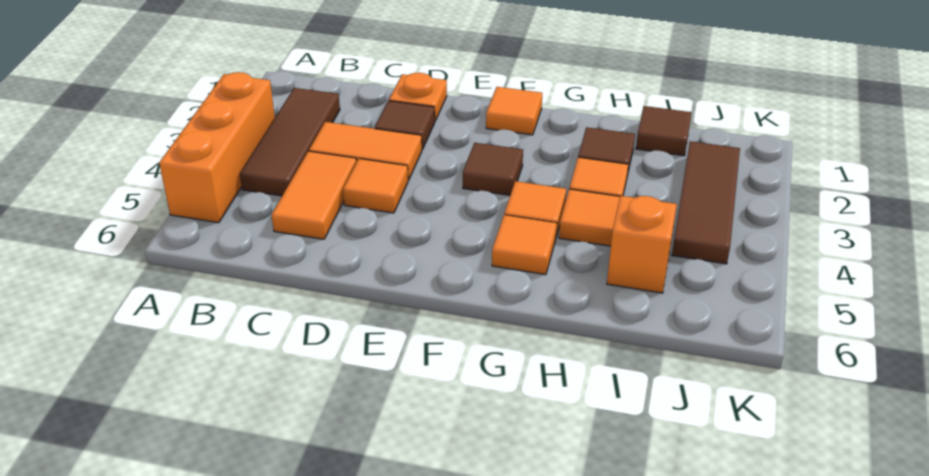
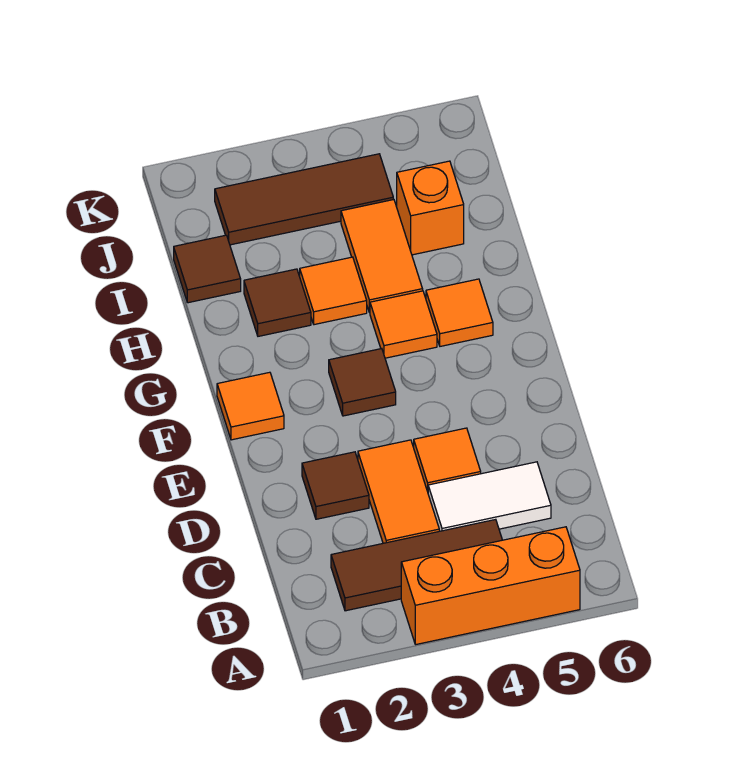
orange 1x2 tile [272,151,356,239] -> white 1x2 tile [428,462,551,531]
orange 1x1 plate [389,73,447,121] -> none

